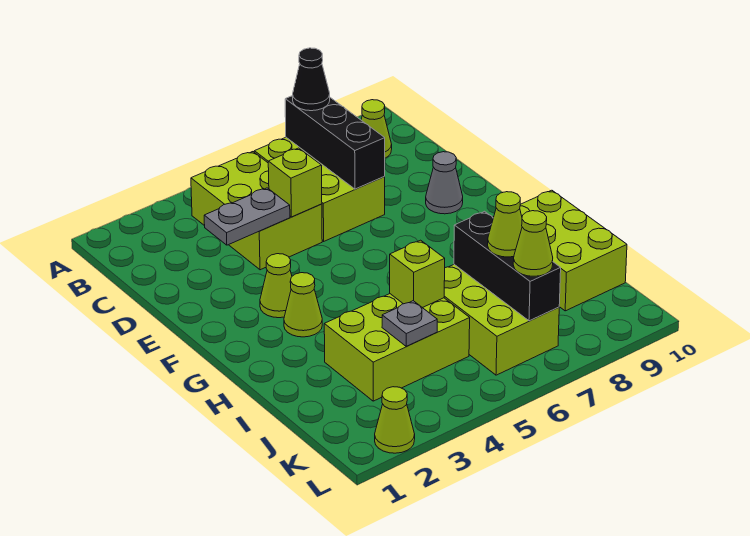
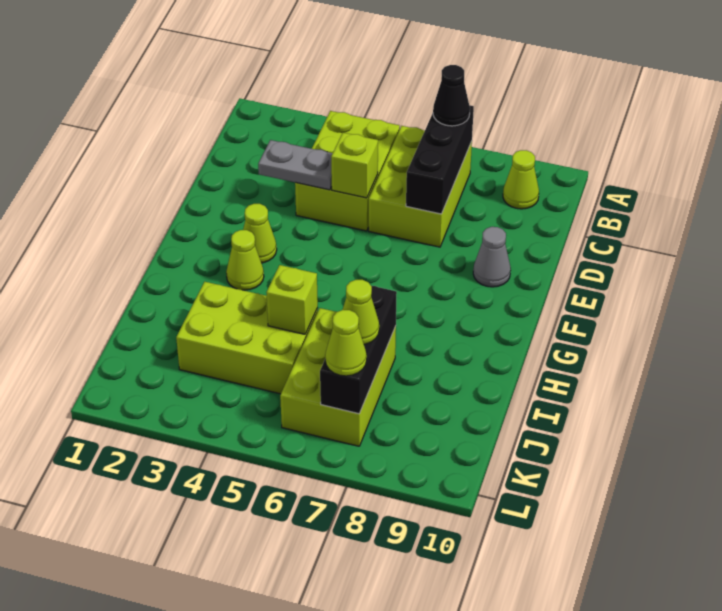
lime 2x3 brick [493,190,627,311] -> none
grey 1x1 plate [382,301,437,346] -> none
lime 1x1 cone [375,387,415,453] -> none

